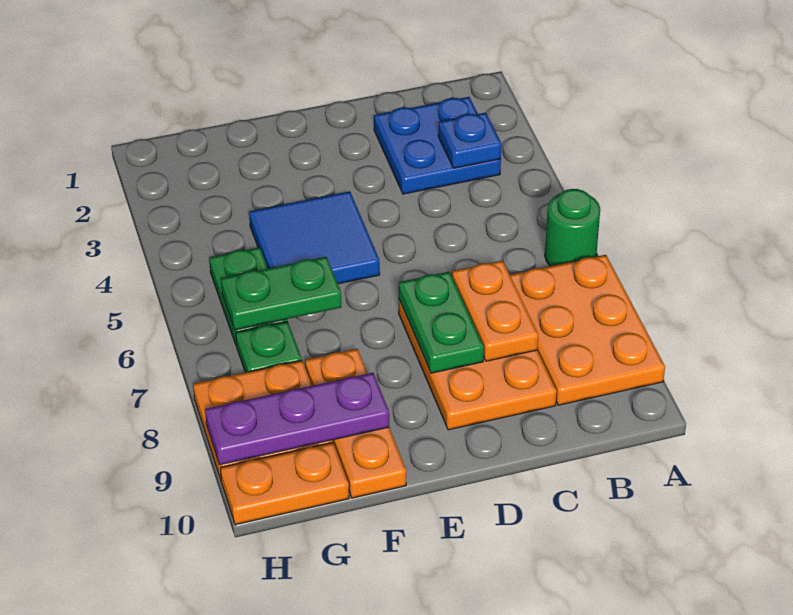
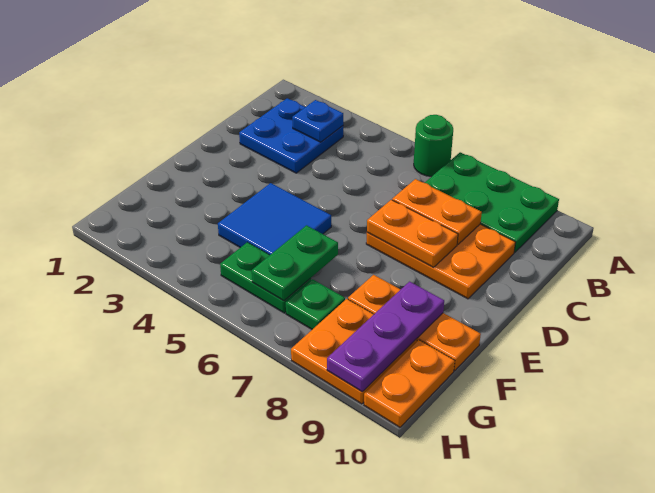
orange 2x3 plate [510,255,665,405] -> green 2x3 plate [425,152,559,252]
green 1x2 plate [399,272,484,373] -> orange 1x2 plate [367,200,458,267]

